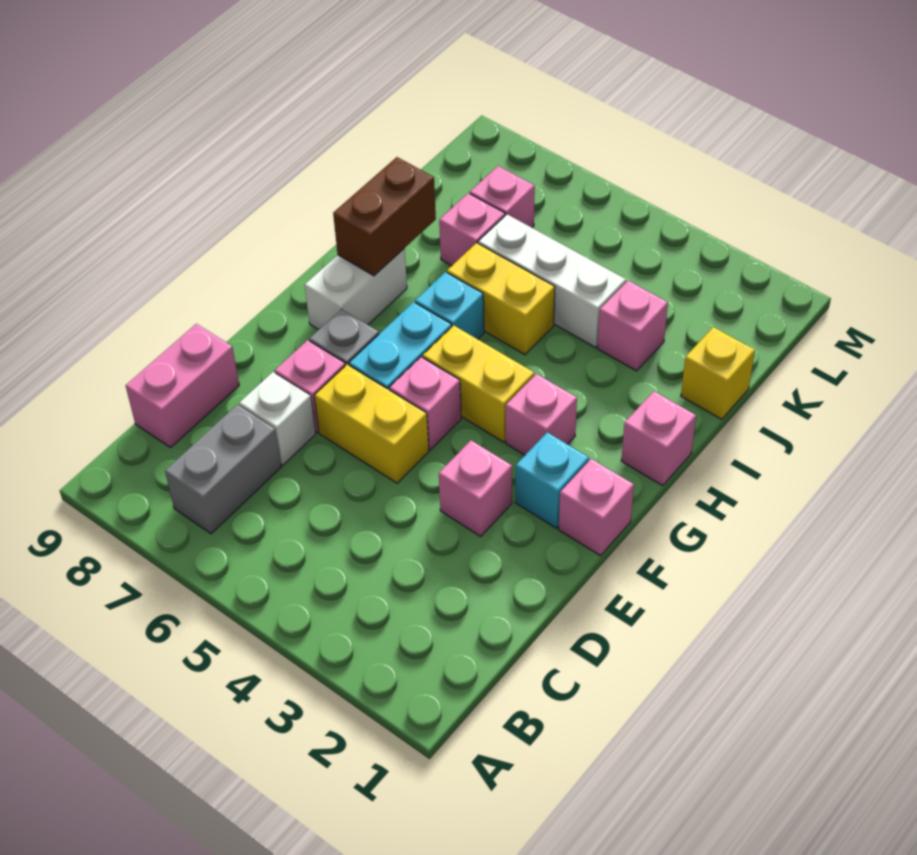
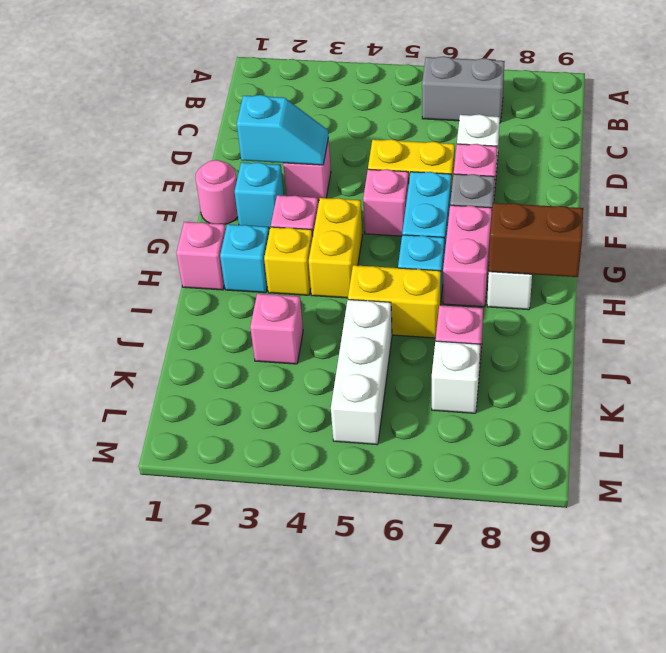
grey 1x2 brick [165,405,281,534] -> grey 1x2 brick turned to [422,56,505,123]
pink 1x2 brick [126,324,239,447] -> pink 1x2 brick moved to [443,205,492,307]
none -> cyan 1x2 slope [237,95,328,165]
pink 1x1 brick [559,459,634,556] -> pink 1x1 round brick [196,160,238,224]
yellow 1x2 brick [423,325,534,442] -> yellow 1x2 brick turned to [309,198,362,298]
none -> cyan 1x1 brick [220,224,269,293]
brown 1x2 brick [333,157,436,276] -> brown 1x2 brick turned to [489,203,583,277]
yellow 1x1 brick [681,327,755,419] -> yellow 1x1 brick moved to [264,227,313,295]
white 1x3 brick [478,214,626,347] -> white 1x3 brick turned to [331,300,392,445]
pink 1x1 brick [470,166,535,228] -> white 1x1 brick [432,341,480,413]

